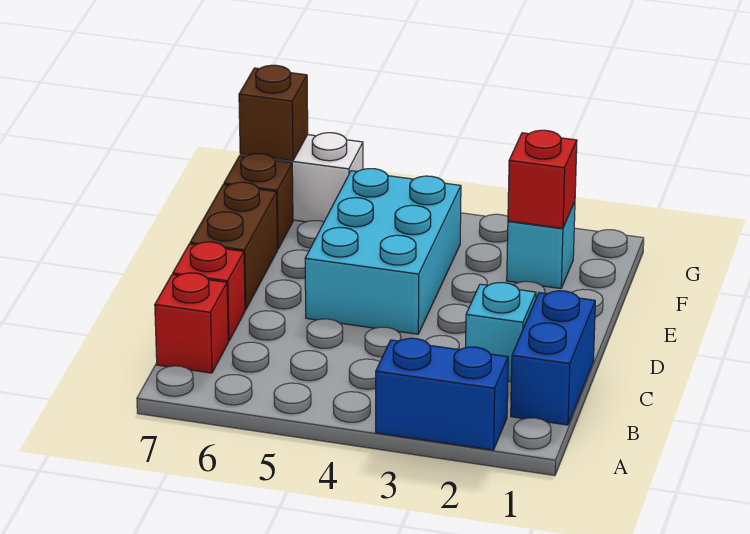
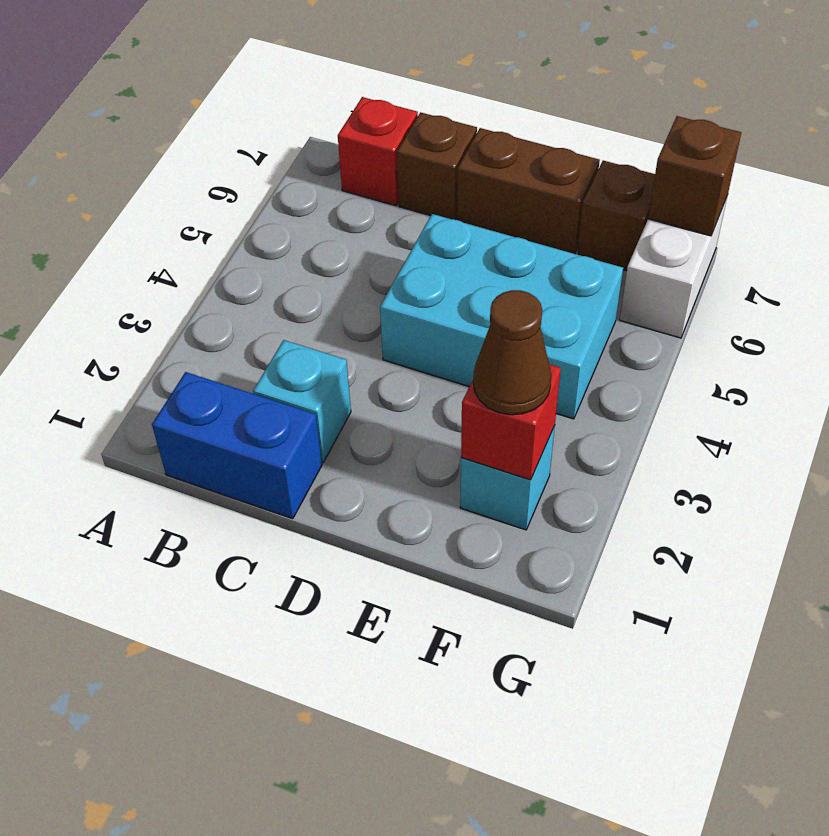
blue 1x2 brick [376,338,508,450] -> none
red 1x1 brick [173,242,245,341] -> brown 1x1 brick [397,112,477,220]
none -> brown 1x1 cone [473,290,551,415]

